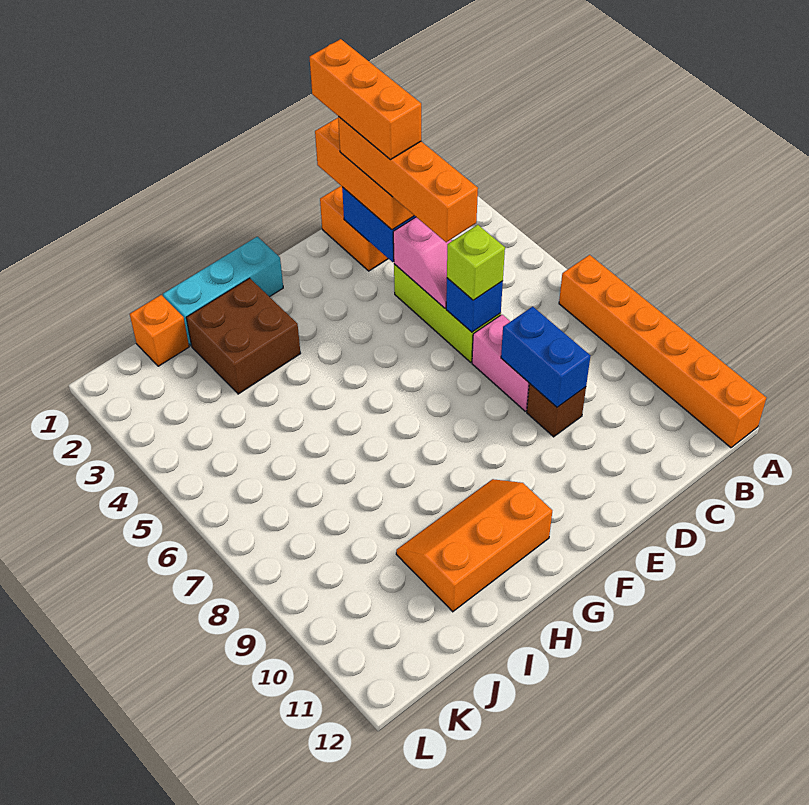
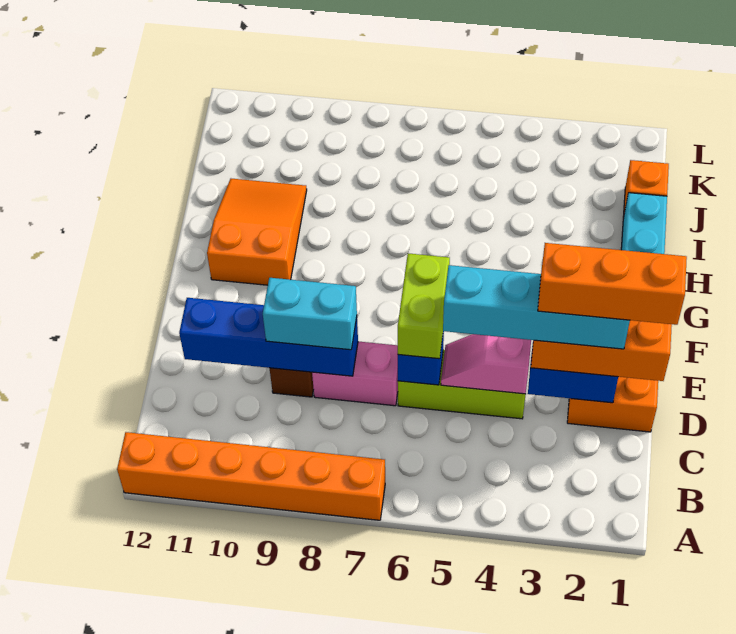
orange 1x4 brick [338,117,478,242] -> cyan 1x4 brick [443,265,630,349]
lime 1x1 brick [447,225,505,300] -> lime 1x2 brick [398,253,450,359]
blue 1x2 brick [501,307,590,407] -> blue 1x4 brick [179,298,358,376]
none -> cyan 1x2 brick [263,278,357,350]
orange 2x3 slope [396,479,552,612] -> orange 2x3 slope turned to [207,179,307,285]
brown 2x2 brick [186,278,301,394] -> none

